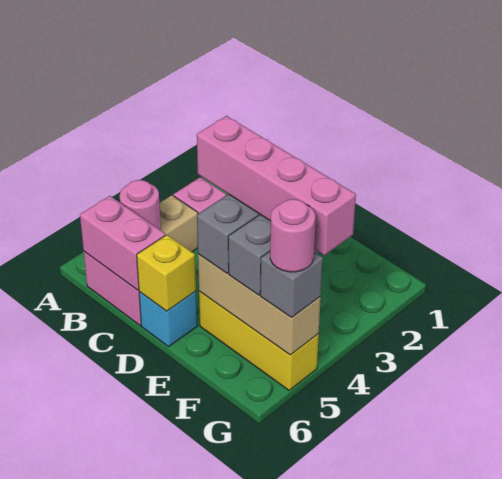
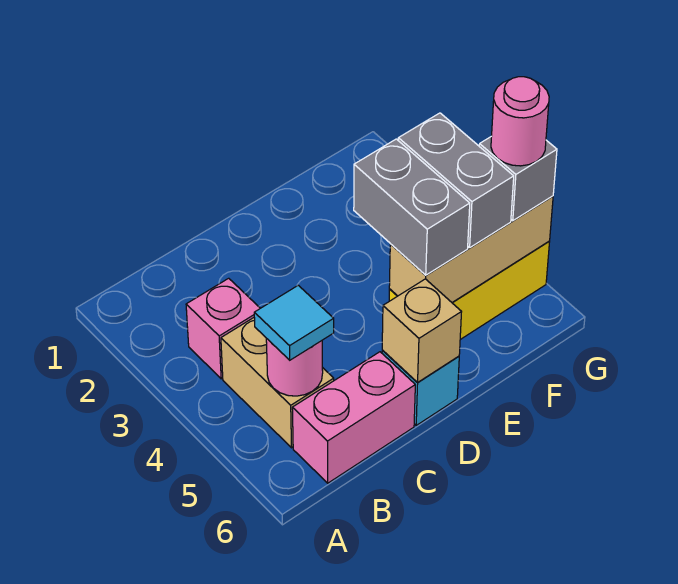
none -> cyan 1x1 tile [254,285,334,360]
pink 1x2 brick [80,196,165,290] -> none
pink 1x4 brick [197,116,356,255] -> none
yellow 1x1 brick [137,235,196,311] -> tan 1x1 brick [382,279,461,383]

